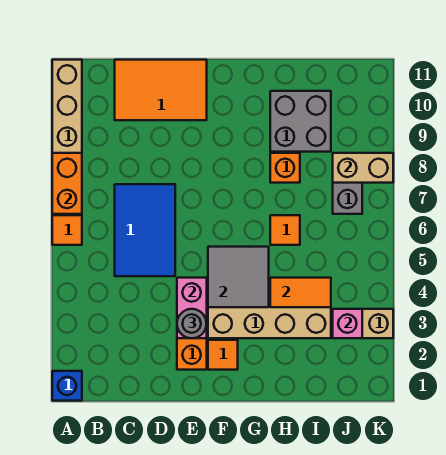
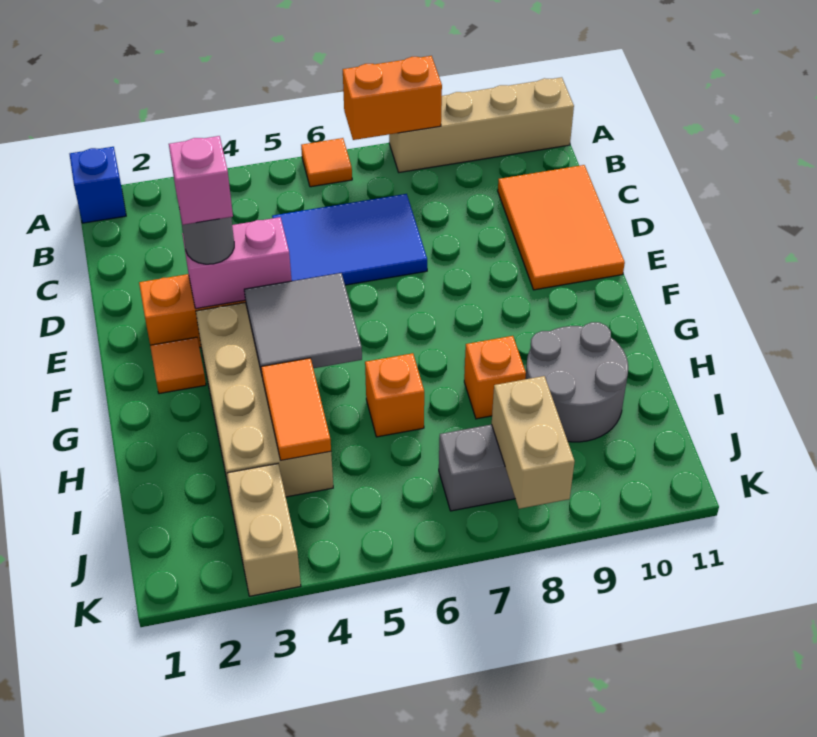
orange 1x1 tile [270,215,300,245] -> orange 1x1 brick [365,353,424,437]
grey 2x2 brick [270,91,331,152] -> grey 2x2 round brick [525,322,628,442]
pink 1x1 brick [333,309,362,338] -> pink 1x1 brick moved to [169,136,233,225]

